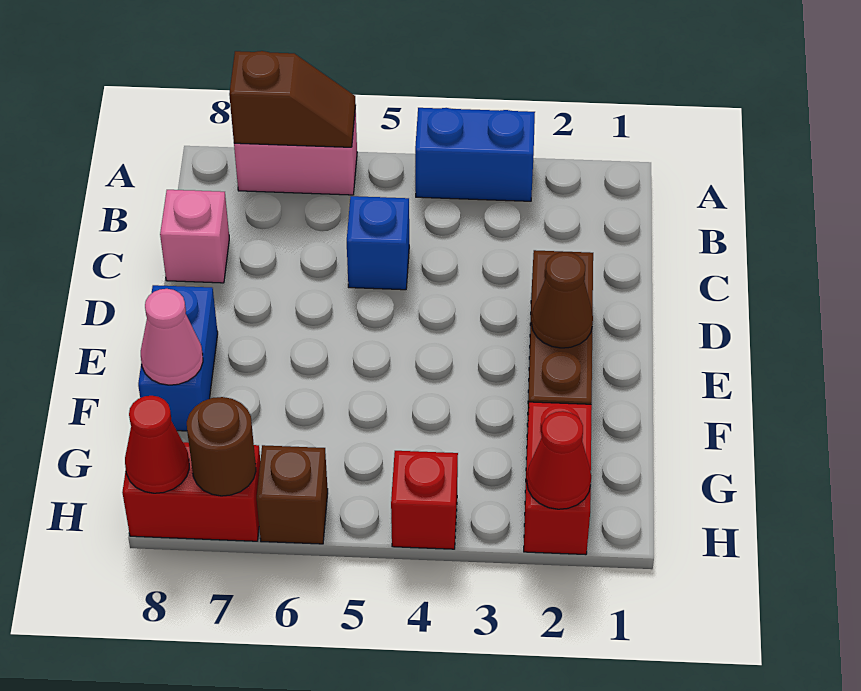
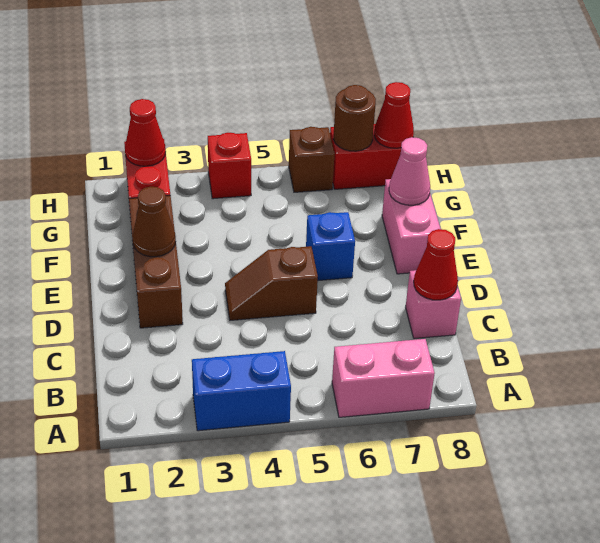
brown 1x2 slope [229,51,356,147] -> brown 1x2 slope moved to [225,246,318,320]
blue 1x1 brick [347,196,409,290] -> blue 1x1 brick moved to [306,212,355,281]
none -> red 1x1 cone [414,229,458,300]
blue 1x2 brick [138,285,218,431] -> pink 1x2 brick [382,179,441,274]

